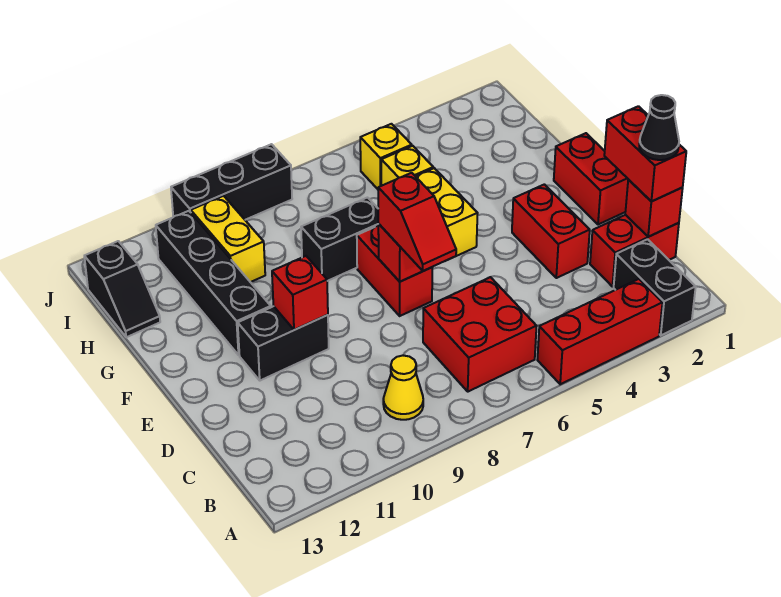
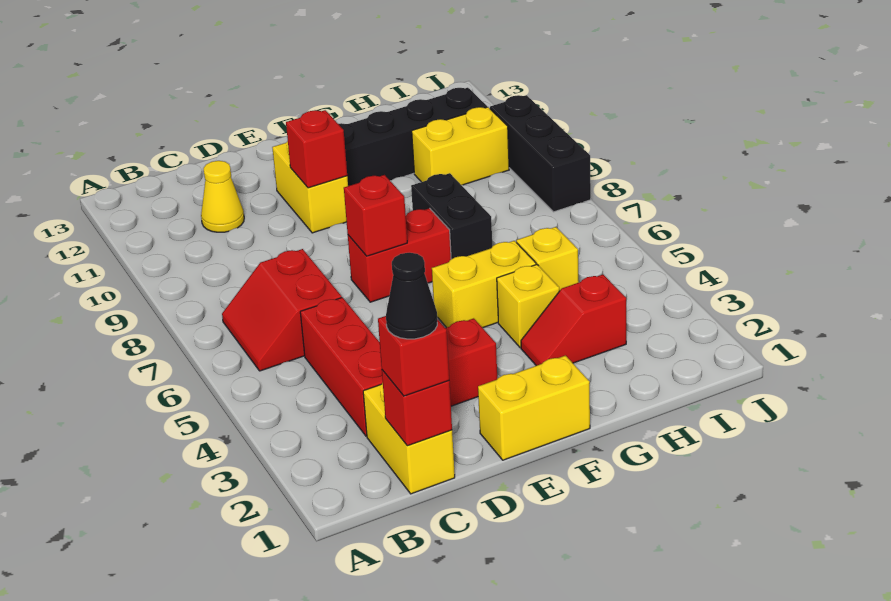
black 1x2 brick [614,239,696,335] -> none
red 1x3 brick [537,279,662,384] -> red 1x3 brick moved to [300,297,383,436]
red 2x2 brick [423,277,537,392] -> red 2x2 slope [222,249,342,371]
yellow 1x1 cone [383,356,423,420] -> yellow 1x1 cone moved to [201,161,244,232]
red 1x2 brick [590,215,679,287] -> yellow 1x2 brick [363,383,455,494]
red 1x2 brick [604,106,686,202] -> red 1x1 brick [378,316,449,396]
red 1x2 slope [378,173,456,271] -> red 1x2 slope moved to [521,274,626,366]
red 1x2 brick [554,133,628,225] -> yellow 1x2 brick [478,356,590,460]
black 1x2 brick [238,306,329,381] -> yellow 1x2 brick [272,141,348,233]
black 1x2 slope [84,241,160,337] -> none
yellow 1x1 brick [360,124,412,189] -> yellow 1x1 brick moved to [497,265,560,348]

